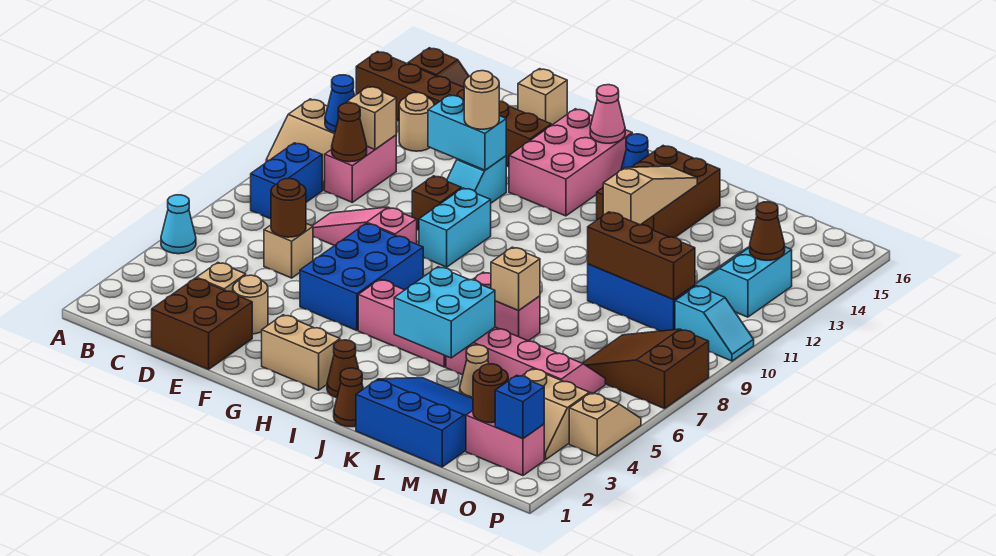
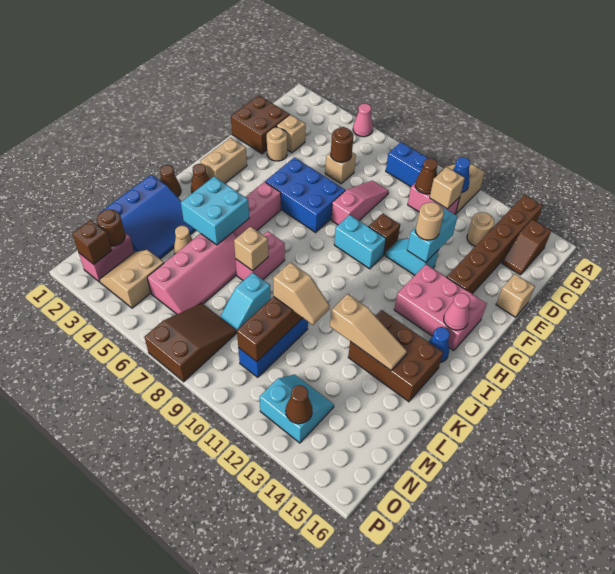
cyan 1x1 cone [161,195,196,254] -> pink 1x1 cone [353,104,373,137]
blue 1x1 brick [495,375,544,439] -> brown 1x1 brick [72,220,112,264]
cyan 1x2 slope [675,286,754,361] -> cyan 1x2 slope moved to [220,273,271,330]
tan 1x2 slope [569,393,641,456] -> tan 1x2 slope moved to [273,262,330,325]

